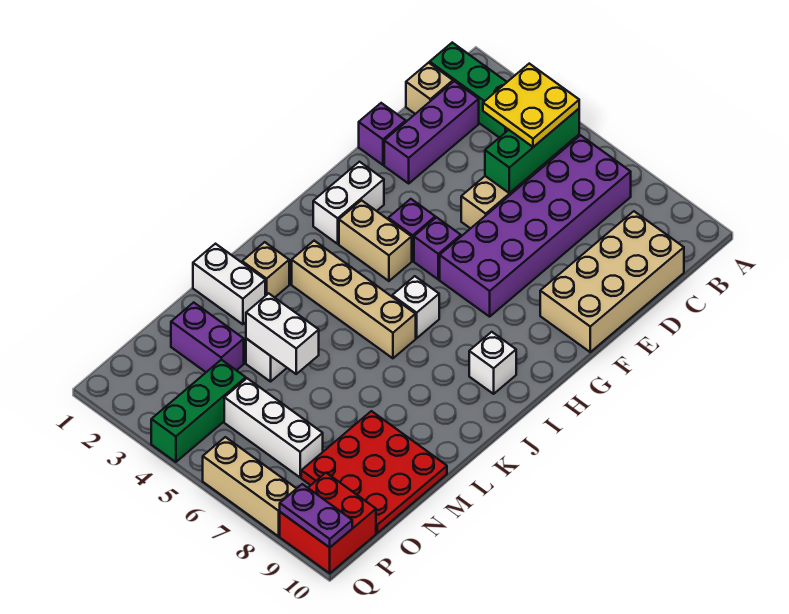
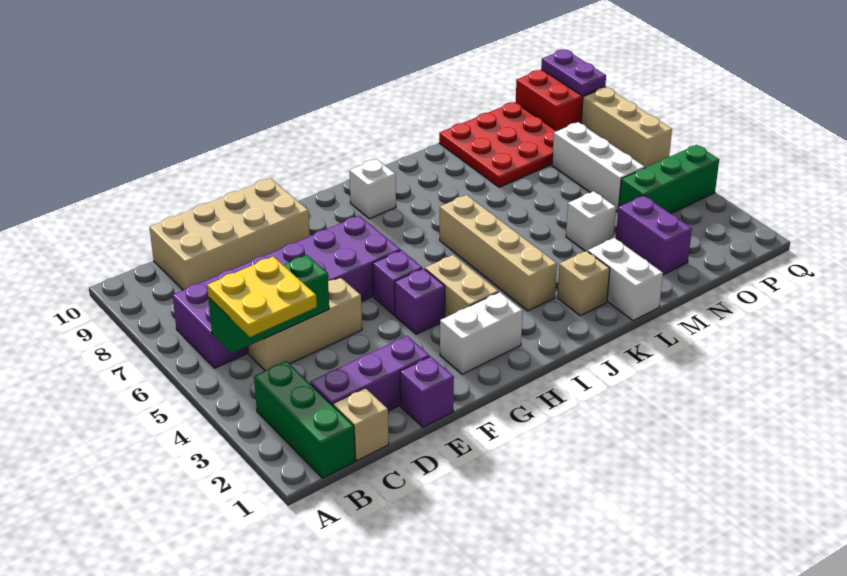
white 1x1 brick [392,276,439,338] -> none
white 1x2 brick [246,293,319,374] -> none

